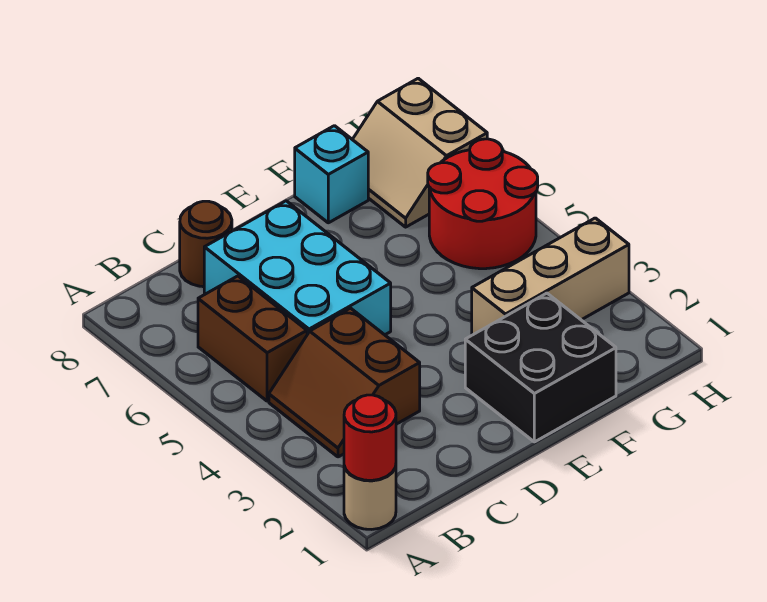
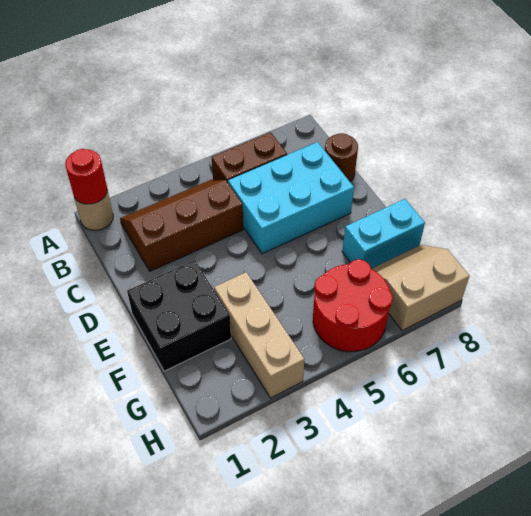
brown 2x2 slope [269,308,420,457] -> brown 2x3 slope [120,179,243,271]
cyan 1x1 brick [295,126,368,223] -> cyan 1x2 brick [342,199,425,269]

